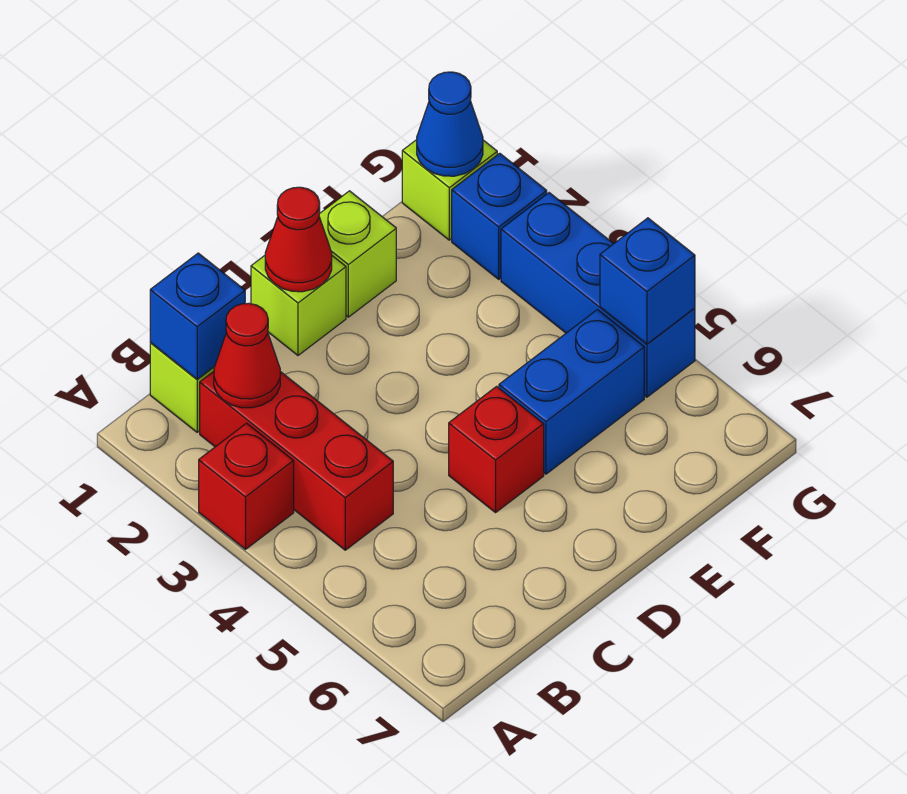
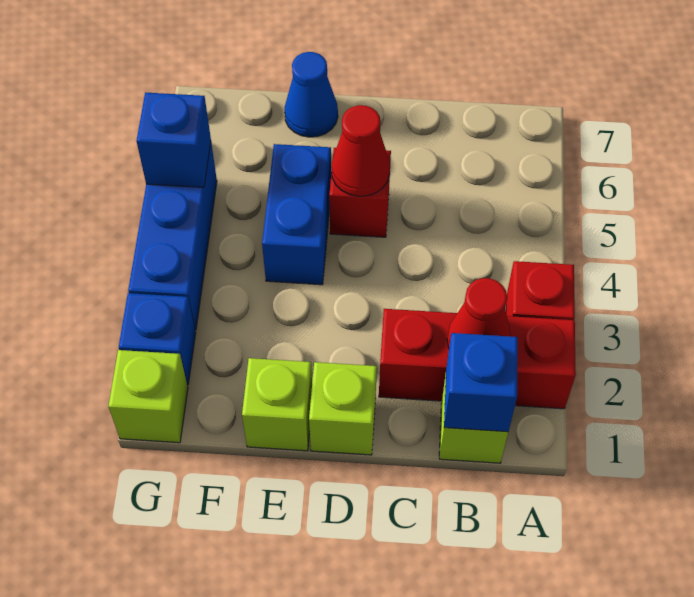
red 1x3 brick [200,371,393,550] -> red 1x3 brick turned to [379,309,576,409]
red 1x1 cone [265,187,332,292] -> red 1x1 cone moved to [331,105,390,196]
blue 1x2 brick [499,310,644,474] -> blue 1x2 brick turned to [262,144,331,285]
blue 1x1 cone [417,72,483,176] -> blue 1x1 cone moved to [285,52,338,137]

